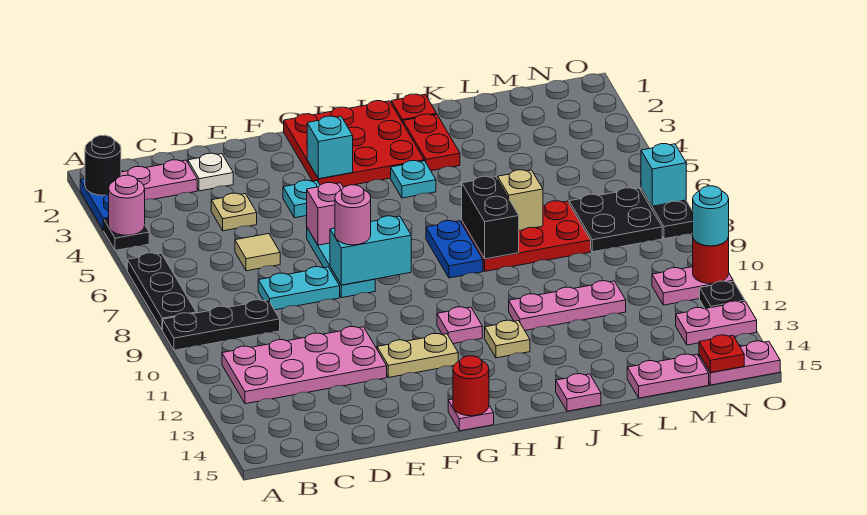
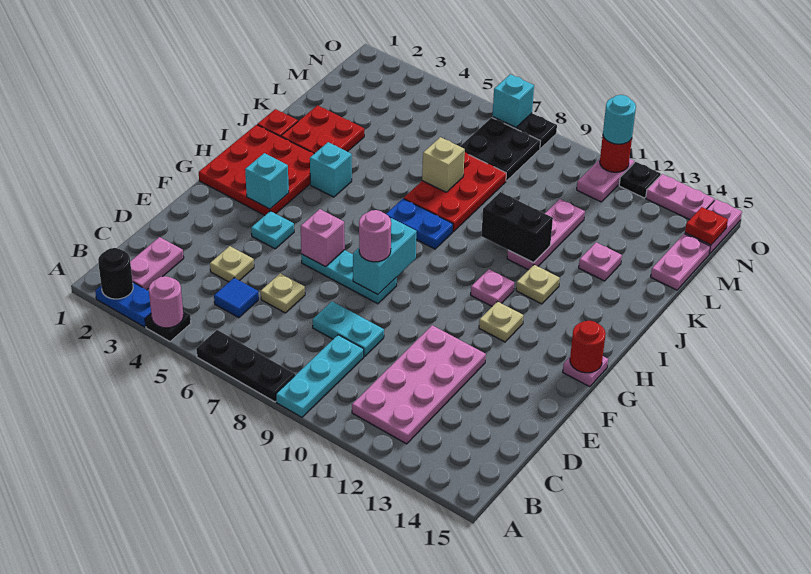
black 1x3 plate [163,300,280,350] -> cyan 1x3 plate [276,335,364,417]
none -> blue 1x1 tile [214,278,259,318]
white 1x1 plate [188,153,233,191] -> none
tan 1x1 tile [235,234,280,271] -> tan 1x1 plate [261,273,305,313]
cyan 1x2 plate [258,267,340,310] -> cyan 1x2 plate turned to [313,301,384,356]
tan 1x2 plate [377,334,458,378] -> tan 1x1 plate [479,302,524,342]
cyan 1x1 plate [391,161,436,198] -> cyan 1x1 brick [310,142,352,197]
red 1x2 plate [403,114,460,171] -> red 2x2 plate [281,105,364,154]
black 1x2 brick [462,176,519,259] -> black 1x2 brick moved to [481,192,553,263]
pink 1x1 plate [556,374,601,411] -> pink 1x1 plate moved to [579,242,622,281]
pink 1x2 plate [676,301,757,345] -> pink 1x2 plate turned to [646,174,714,220]

